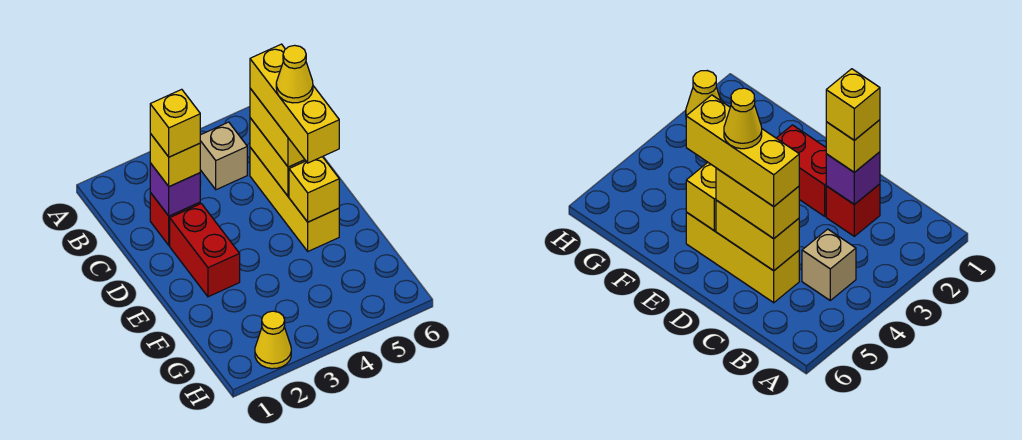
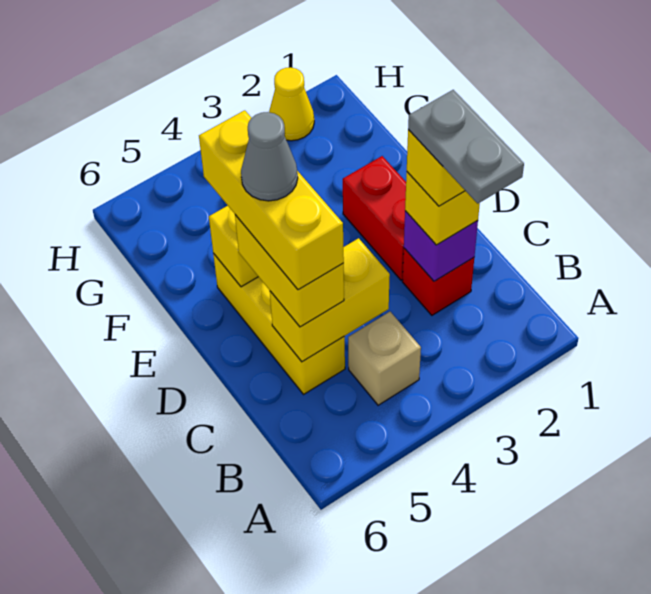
none -> grey 1x2 plate [408,90,524,203]
yellow 1x2 brick [250,118,306,196] -> yellow 1x2 brick turned to [270,238,390,362]
yellow 1x1 cone [276,45,313,103] -> grey 1x1 cone [241,112,298,201]

